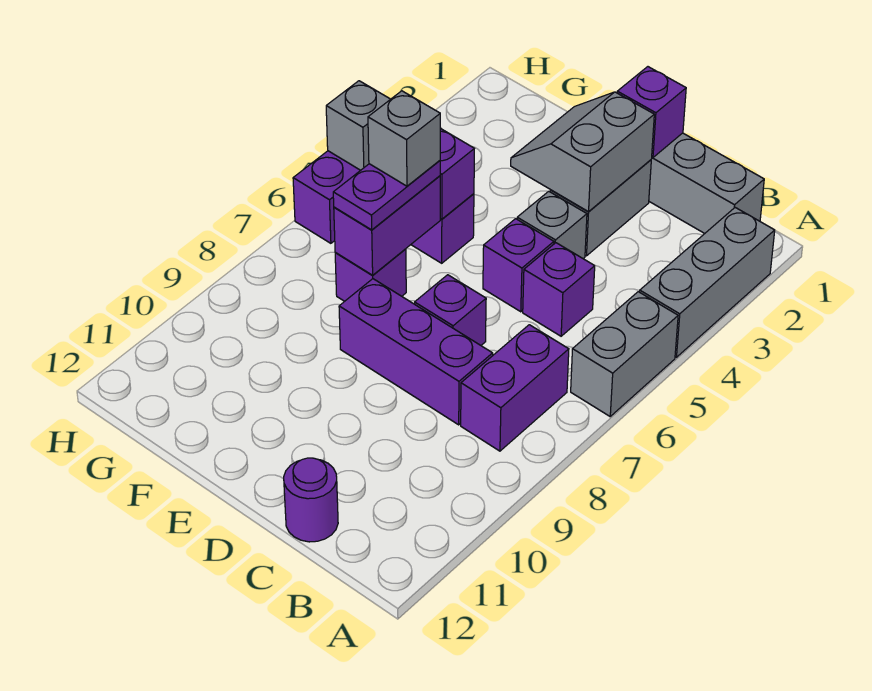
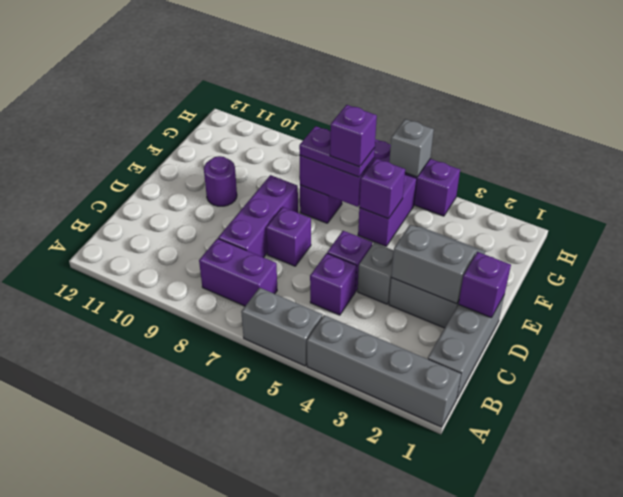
grey 1x3 brick [640,208,775,357] -> grey 1x4 brick [307,315,461,427]
purple 1x1 round brick [284,458,338,542] -> purple 1x1 round brick moved to [204,156,237,206]
grey 1x1 brick [368,91,440,186] -> purple 1x1 brick [330,105,377,167]

